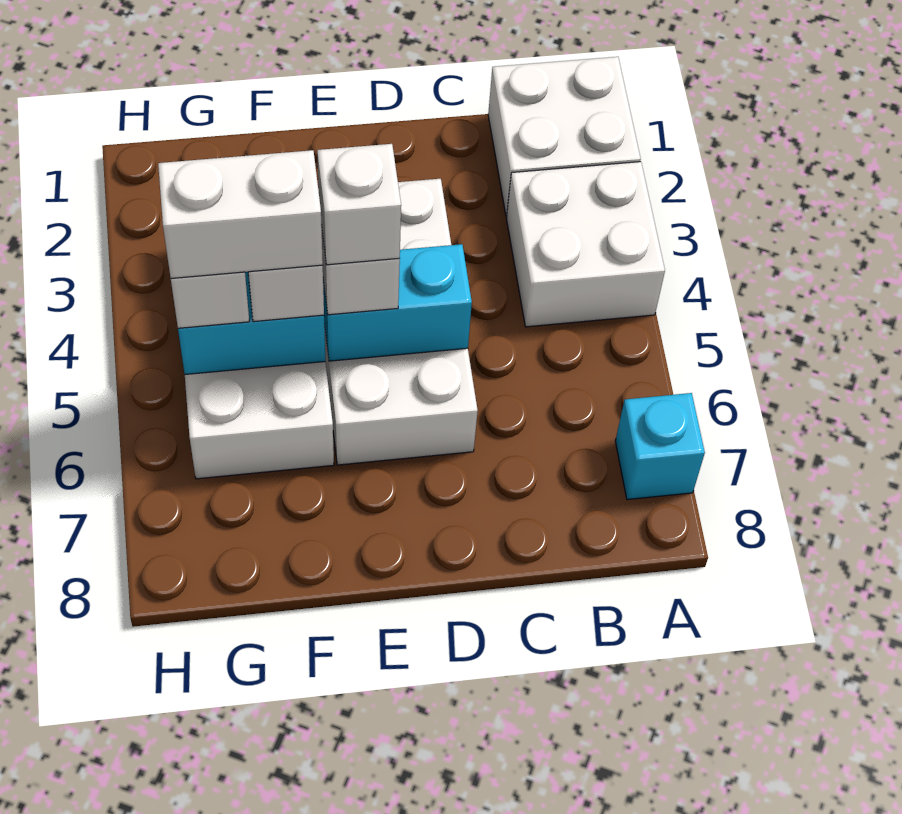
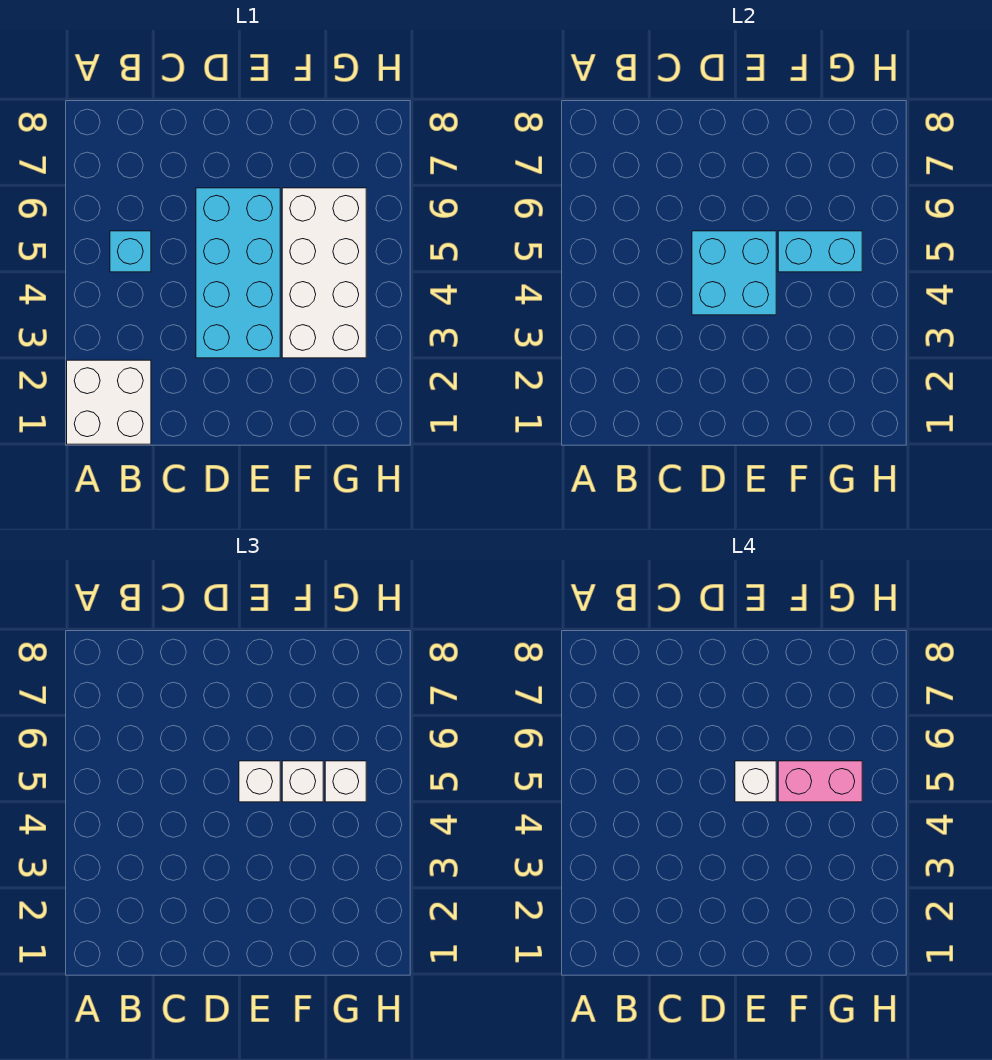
white 2x2 brick [507,162,665,327] -> none
cyan 1x1 brick [615,393,705,500] -> cyan 1x1 brick moved to [110,231,151,272]
white 2x4 brick [318,179,478,465] -> cyan 2x4 brick [196,188,280,358]
cyan 1x2 brick [323,244,472,361] -> cyan 2x2 brick [692,231,776,315]
white 1x2 brick [158,150,323,279] -> pink 1x2 brick [778,761,862,802]

